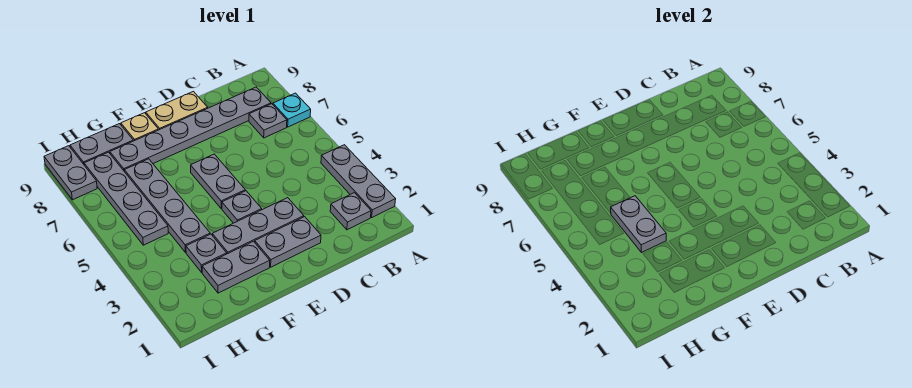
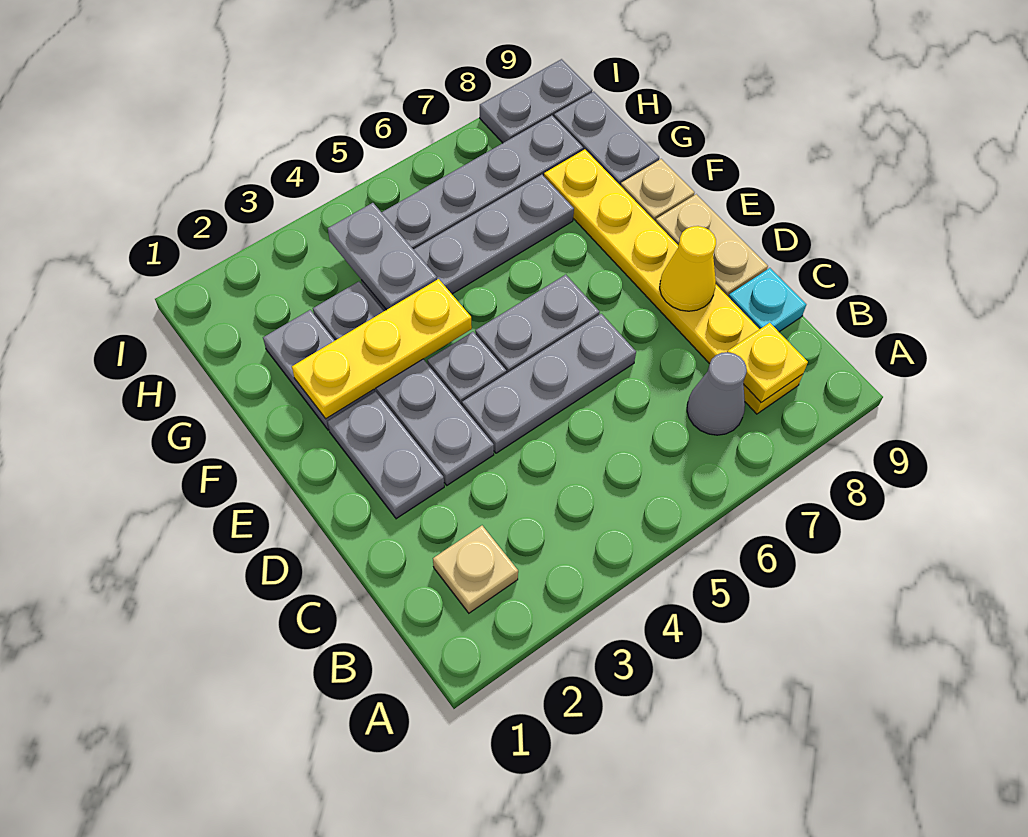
grey 1x3 plate [321,145,396,217] -> grey 1x3 plate moved to [462,314,636,453]
cyan 1x1 plate [273,93,311,127] -> cyan 1x1 plate moved to [729,268,806,332]
grey 1x1 plate [330,193,371,230] -> tan 1x1 plate [433,526,518,613]
grey 1x1 plate [249,104,287,138] -> grey 1x1 cone [687,352,747,435]
grey 1x6 plate [110,87,271,172] -> yellow 1x6 plate [544,149,803,414]
none -> yellow 1x1 plate [727,323,808,402]
none -> yellow 1x1 cone [660,226,716,311]
none -> yellow 1x3 plate [292,279,472,419]
grey 1x2 plate [611,196,666,253] -> grey 1x2 plate turned to [328,203,437,310]

